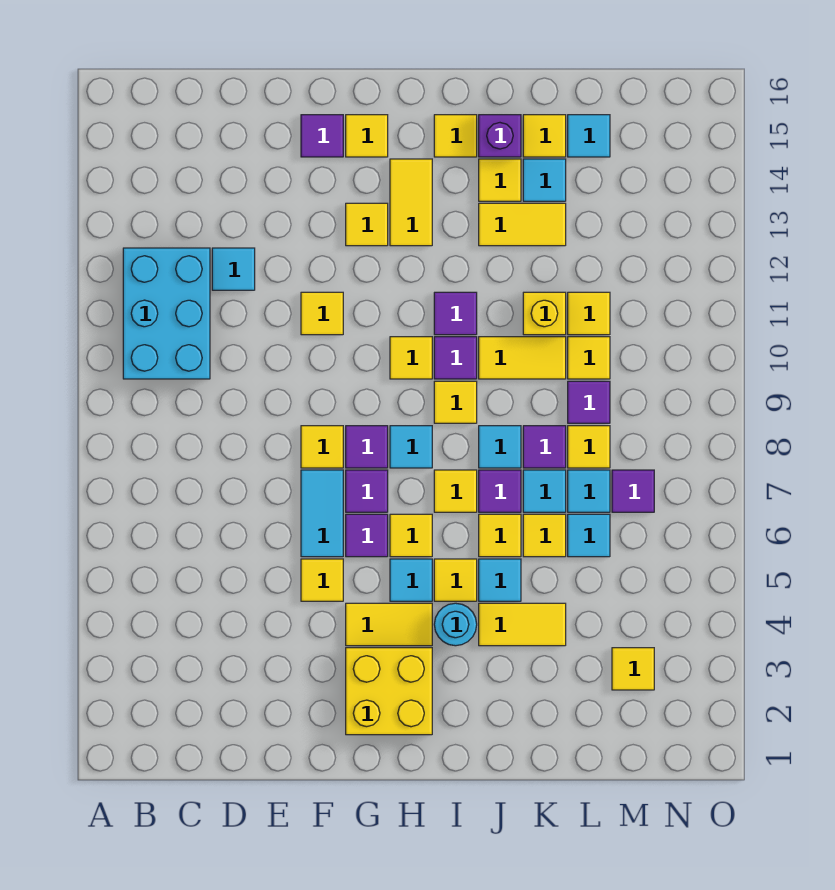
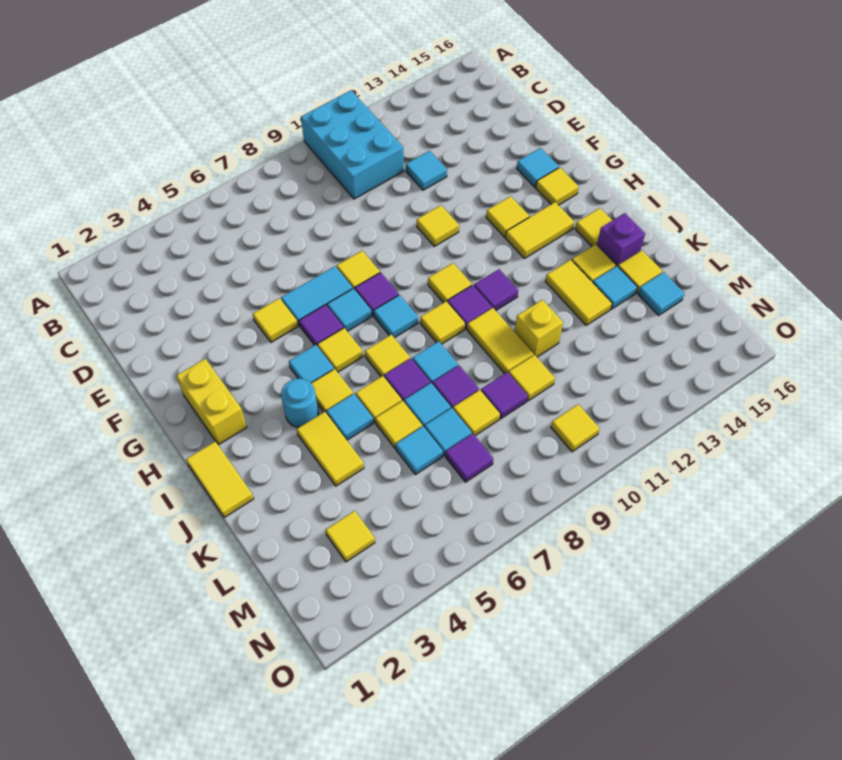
cyan 2x3 brick [123,248,210,379] -> cyan 2x3 brick turned to [301,90,404,199]
purple 1x1 tile [301,115,343,157] -> cyan 1x1 tile [517,148,559,187]
yellow 2x2 brick [346,648,432,735] -> yellow 1x2 brick [176,359,247,445]
yellow 1x2 tile [346,603,432,646] -> yellow 1x2 tile moved to [186,441,254,518]
purple 1x1 tile [346,470,388,512] -> cyan 1x1 tile [327,288,372,331]
yellow 1x1 tile [568,292,610,335] -> yellow 1x1 tile moved to [551,404,600,452]

